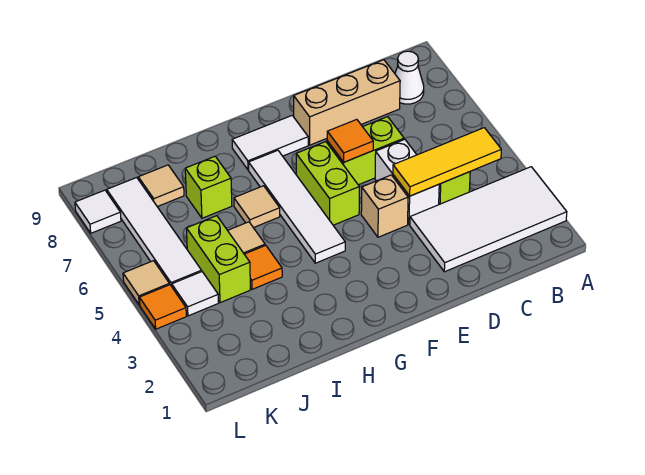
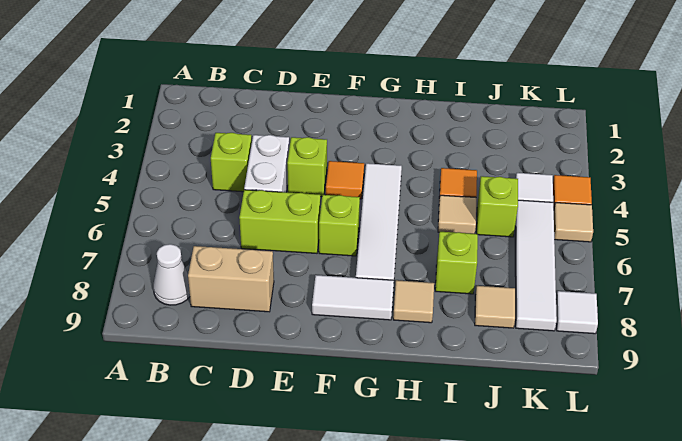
white 2x4 tile [410,167,567,272] -> none
yellow 1x3 tile [393,128,501,196] -> none
tan 1x3 brick [294,60,400,145] -> tan 1x2 brick [188,246,274,312]
tan 1x1 brick [361,175,408,237] -> lime 1x1 brick [287,137,327,197]
orange 1x1 tile [327,119,373,162] -> orange 1x1 tile moved to [326,161,364,199]
lime 1x2 brick [296,142,359,225] -> lime 1x1 brick [319,195,360,256]
tan 1x1 tile [234,186,280,228] -> tan 1x1 tile moved to [393,280,434,323]
lime 1x2 brick [186,216,250,303] -> lime 1x1 brick [477,176,518,237]

